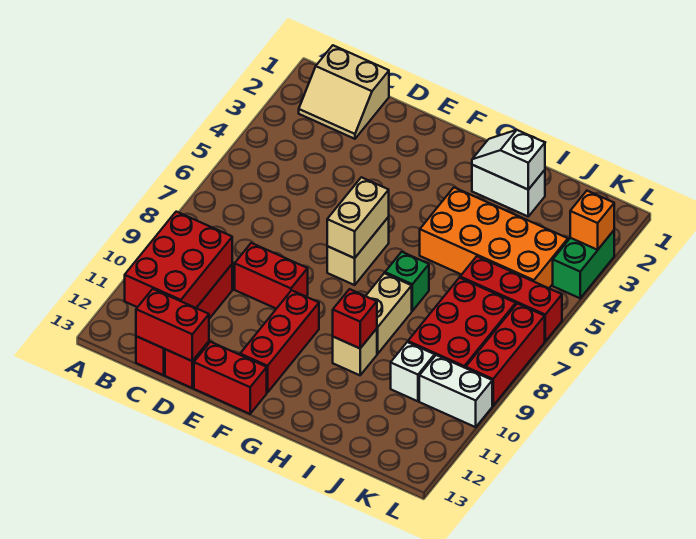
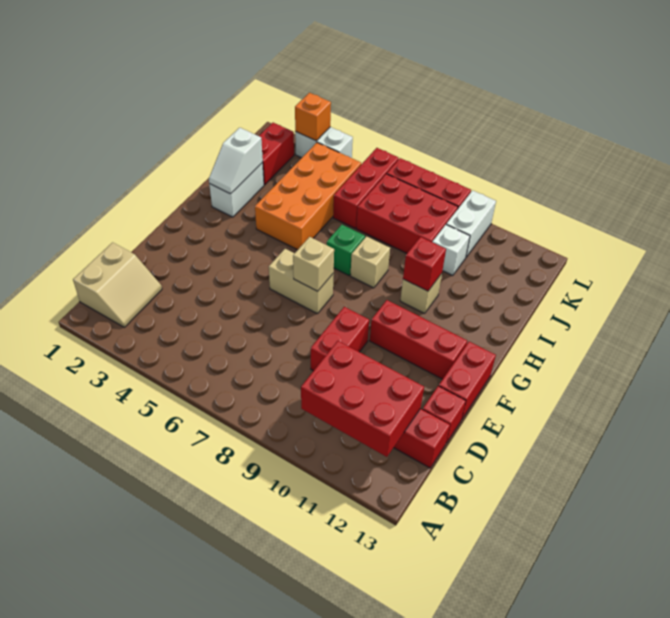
red 1x2 brick [136,289,209,361] -> red 1x2 brick moved to [259,123,294,185]
tan 1x2 brick [327,177,389,258] -> tan 1x1 brick [293,237,334,291]
tan 1x2 brick [366,273,412,354] -> tan 1x1 brick [350,236,390,288]
green 1x2 brick [553,231,614,298] -> white 1x2 brick [295,127,353,158]

